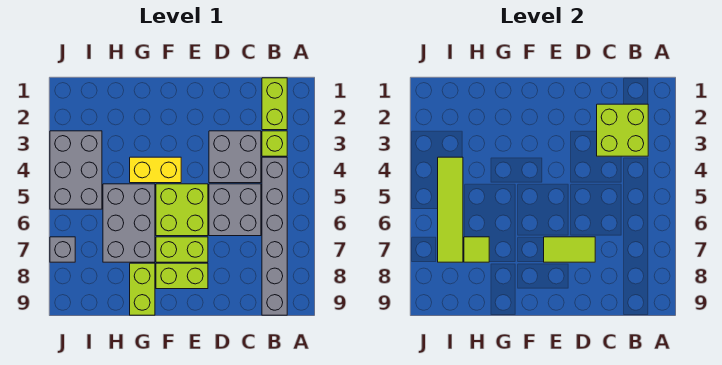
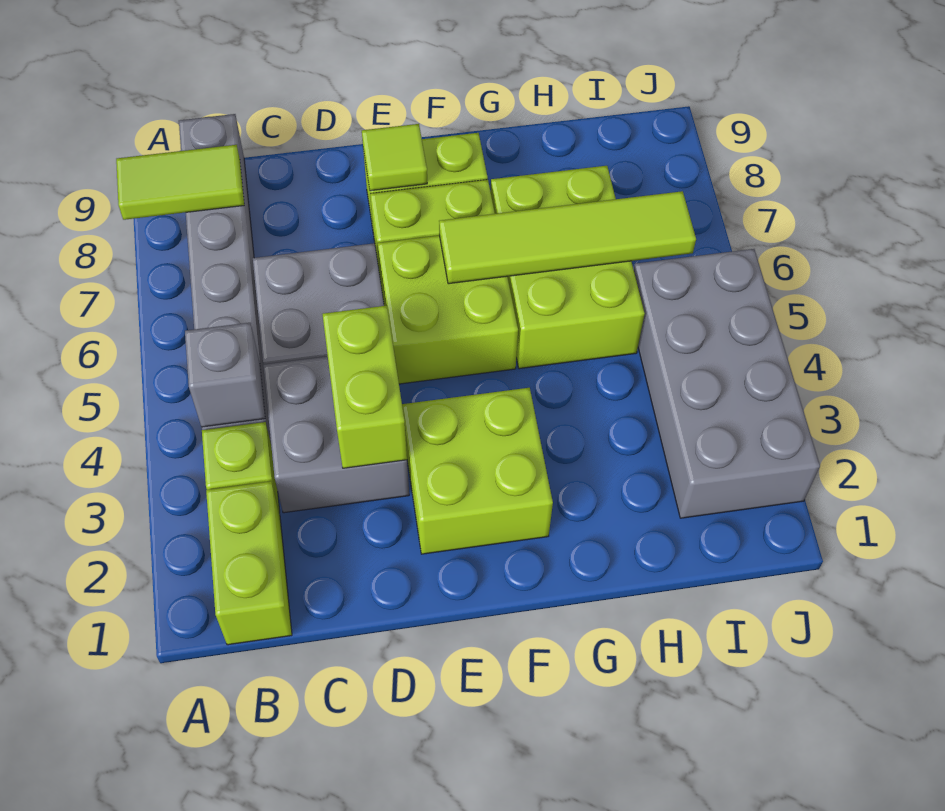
lime 2x2 brick [597,104,648,156] -> lime 2x2 brick moved to [402,388,553,554]
lime 1x2 tile [544,237,595,262] -> lime 1x2 tile moved to [116,145,244,220]
yellow 1x2 brick [130,157,181,183] -> none
grey 2x3 brick [103,184,155,262] -> lime 2x3 brick [491,166,645,369]
lime 1x2 brick [130,263,155,315] -> lime 1x2 brick moved to [322,306,407,468]
lime 1x1 tile [464,237,489,262] -> lime 1x1 tile moved to [362,124,427,191]
grey 2x3 brick [50,131,102,209] -> grey 2x4 brick [634,249,820,518]
lime 1x4 tile [438,157,463,262] -> lime 1x4 tile turned to [439,191,696,284]
grey 1x1 brick [50,237,75,262] -> grey 1x1 brick moved to [185,323,265,427]

